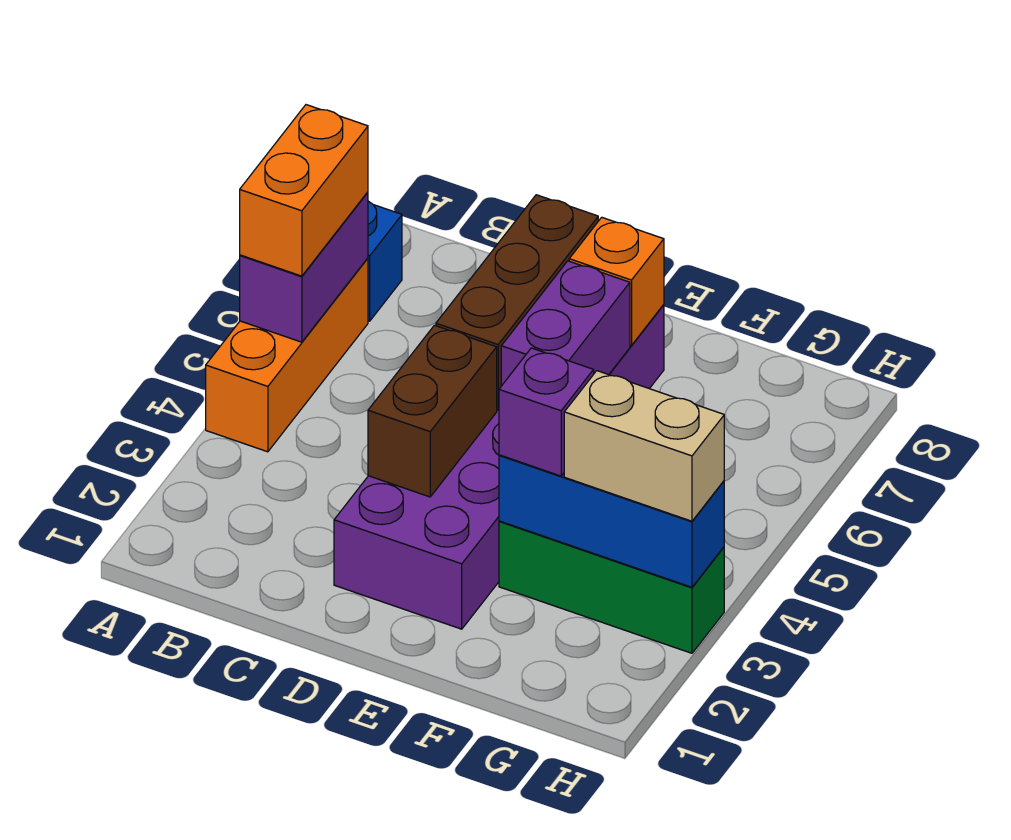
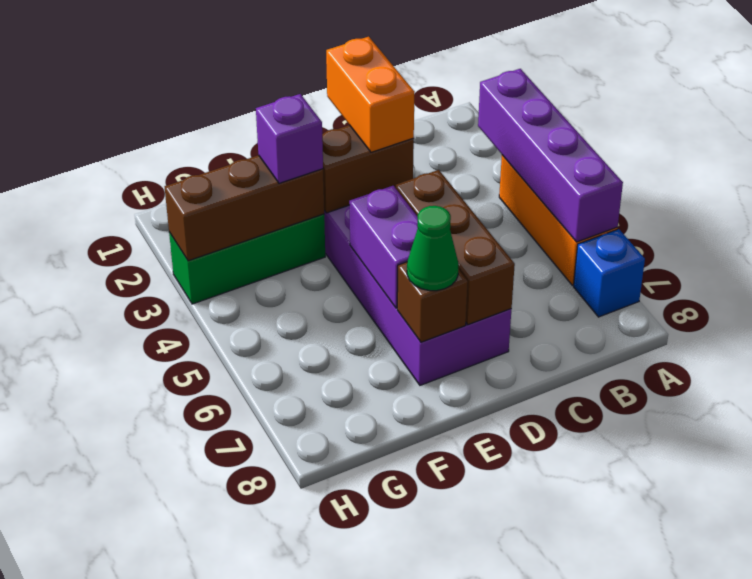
purple 1x2 brick [240,192,368,342] -> purple 1x4 brick [478,69,623,242]
orange 1x2 brick [240,105,368,276] -> orange 1x2 brick moved to [326,37,414,152]
brown 1x2 brick [368,325,497,497] -> brown 1x2 brick turned to [322,125,414,213]
orange 1x1 brick [569,217,664,345] -> brown 1x1 brick [397,262,468,342]
none -> green 1x1 cone [407,206,458,291]
blue 1x3 brick [499,455,724,587] -> brown 1x3 brick [165,155,324,261]
tan 1x2 brick [564,371,724,521] -> none

